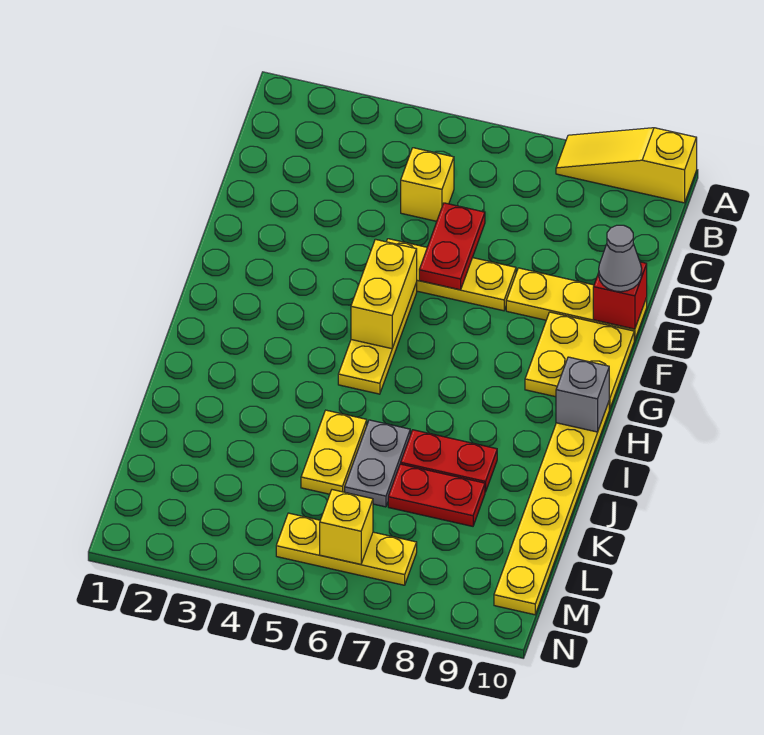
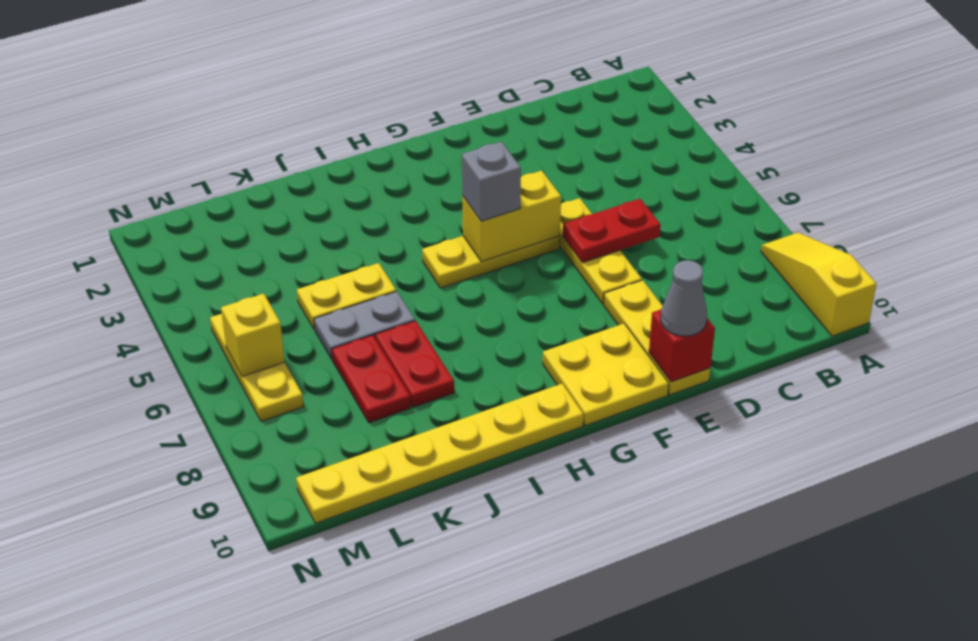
yellow 1x1 brick [401,148,454,221] -> none
grey 1x1 brick [556,357,609,432] -> grey 1x1 brick moved to [462,142,521,221]

